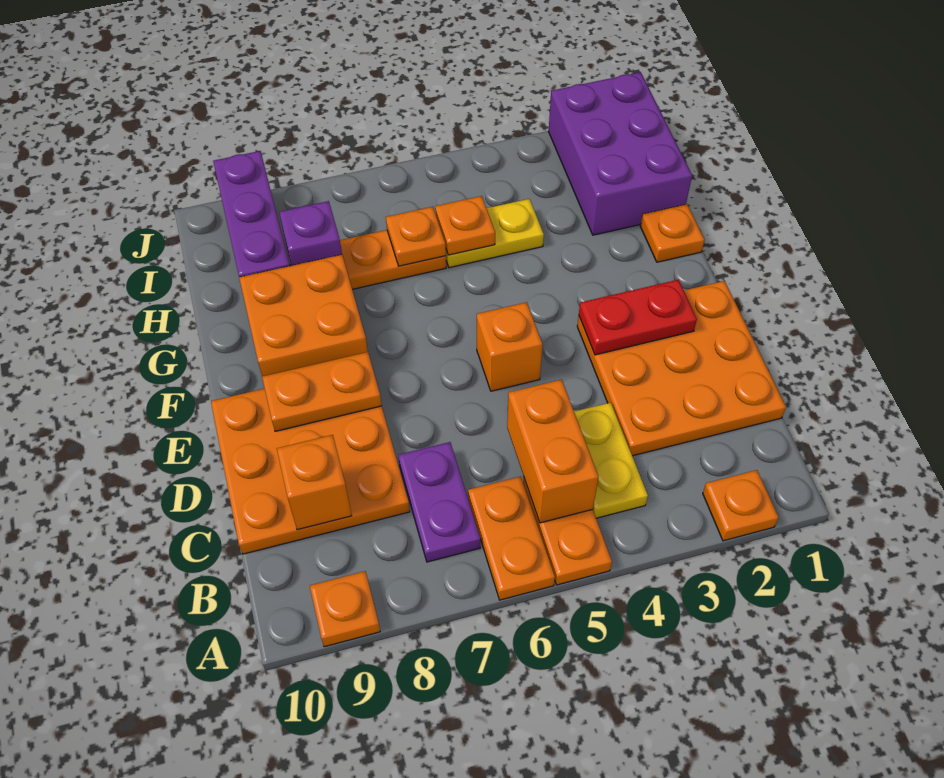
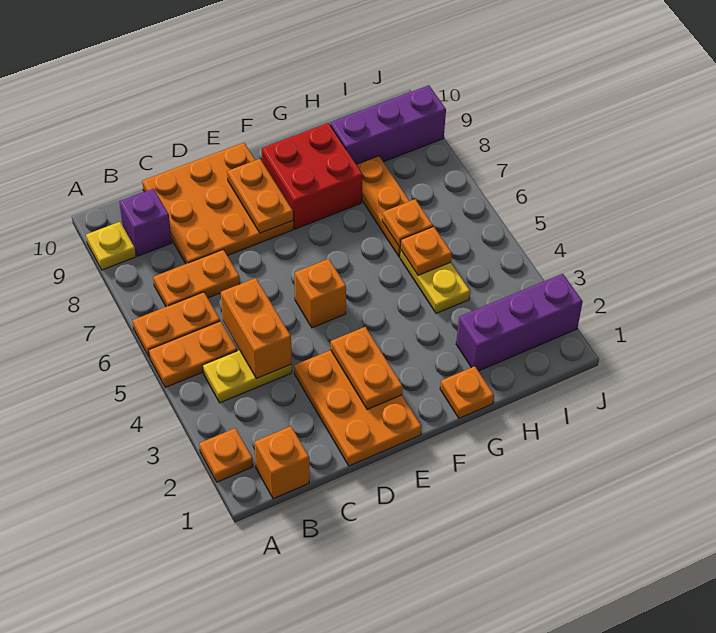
orange 1x1 plate [310,571,380,647] -> yellow 1x1 plate [86,222,136,270]
orange 1x2 brick [507,380,598,523] -> orange 1x2 brick turned to [221,278,292,378]
purple 1x2 plate [398,442,480,562] -> orange 1x2 plate [153,250,240,307]
orange 3x3 plate [577,281,786,456] -> orange 2x3 plate [294,350,422,466]
orange 1x1 brick [277,435,352,530] -> orange 1x1 brick moved to [255,426,309,499]
red 1x2 plate [579,280,697,355] -> orange 1x2 plate [331,327,403,410]
orange 2x2 brick [239,255,368,376] -> red 2x2 brick [262,123,363,229]
purple 2x3 brick [549,72,692,235] -> purple 1x3 brick [456,274,583,371]
purple 1x1 brick [279,201,342,266] -> purple 1x1 brick moved to [119,189,172,256]

